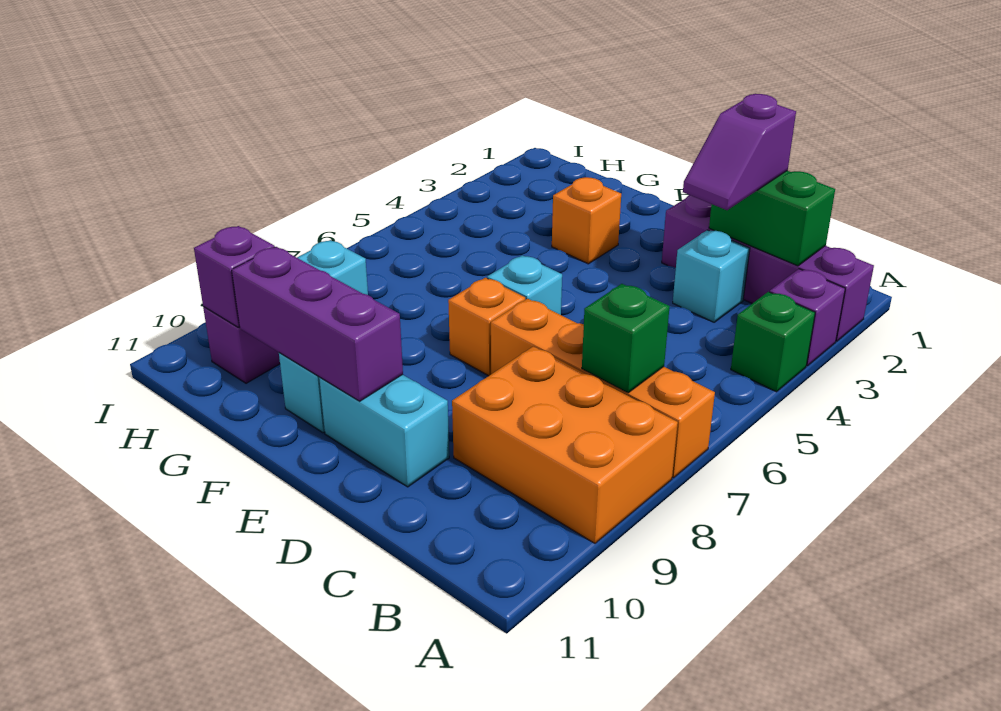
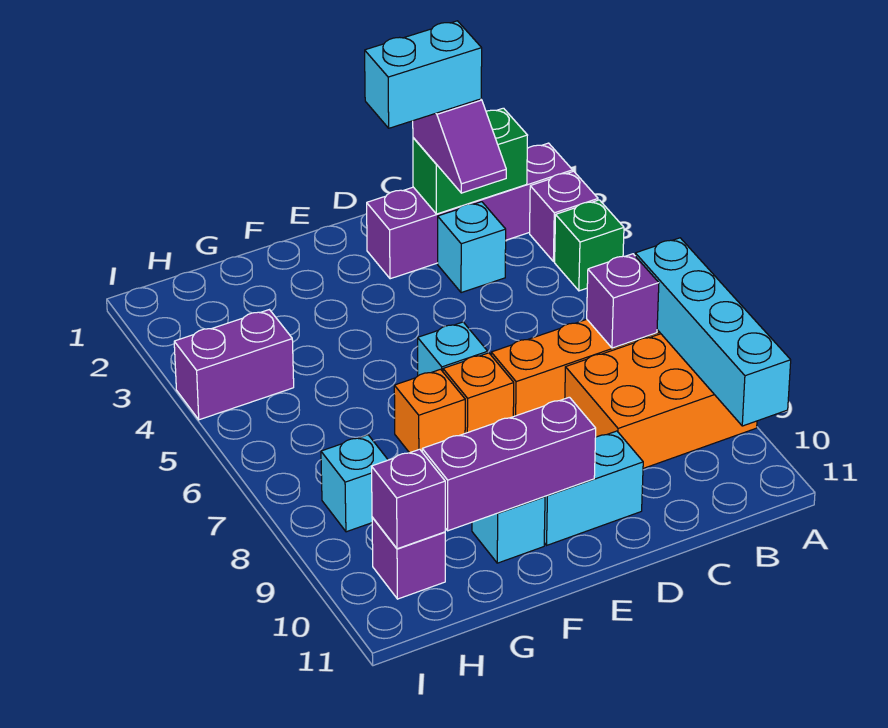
none -> cyan 1x4 brick [635,238,791,426]
green 1x1 brick [582,284,670,393] -> purple 1x1 brick [587,254,659,348]
none -> cyan 1x2 brick [365,21,482,128]
orange 1x1 brick [552,177,621,264] -> orange 1x1 brick moved to [394,369,465,453]
none -> purple 1x2 brick [174,310,294,420]

